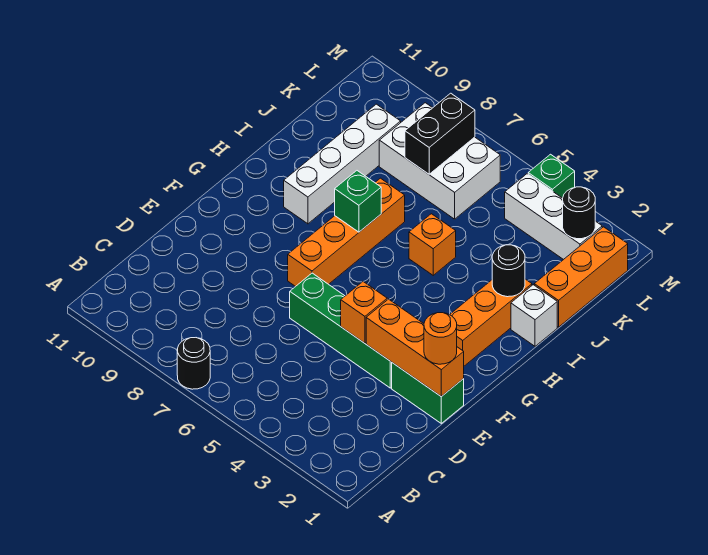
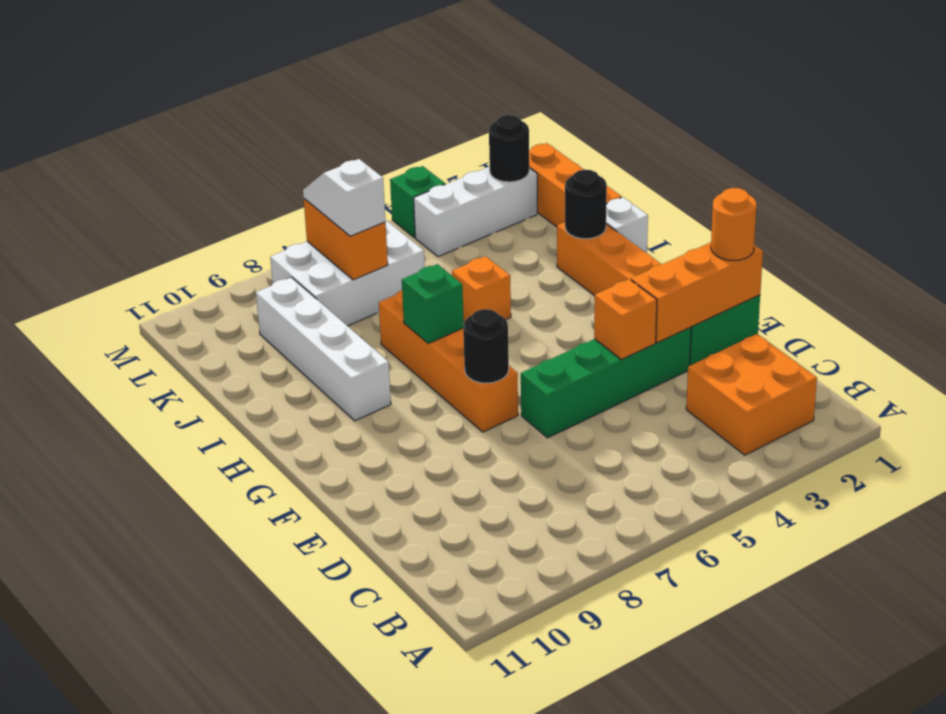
black 1x1 round brick [177,338,210,389] -> black 1x1 round brick moved to [463,309,509,383]
none -> orange 2x2 brick [686,334,817,455]
black 1x2 brick [405,93,475,174] -> orange 1x2 brick [304,199,388,280]
none -> white 1x2 slope [303,159,386,236]

